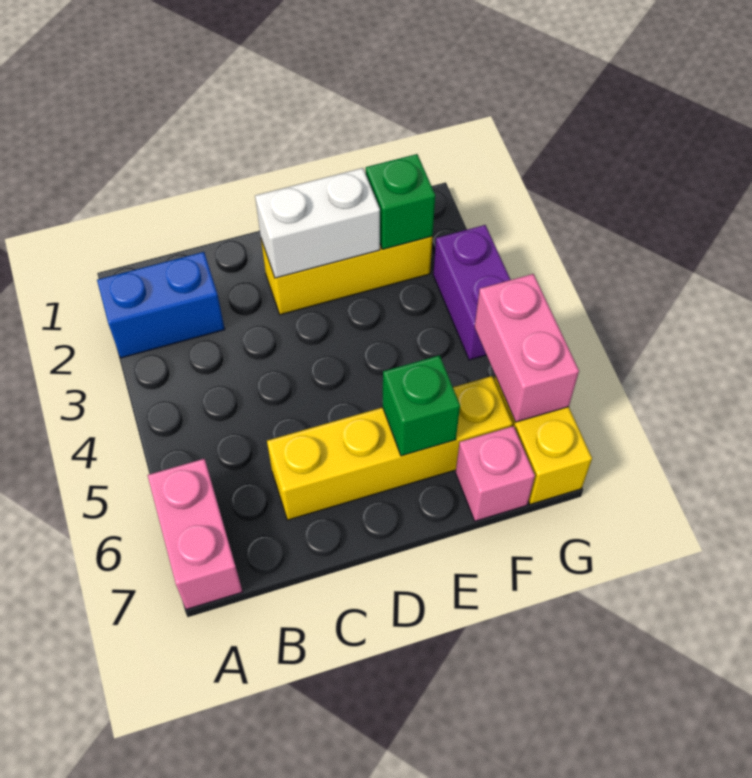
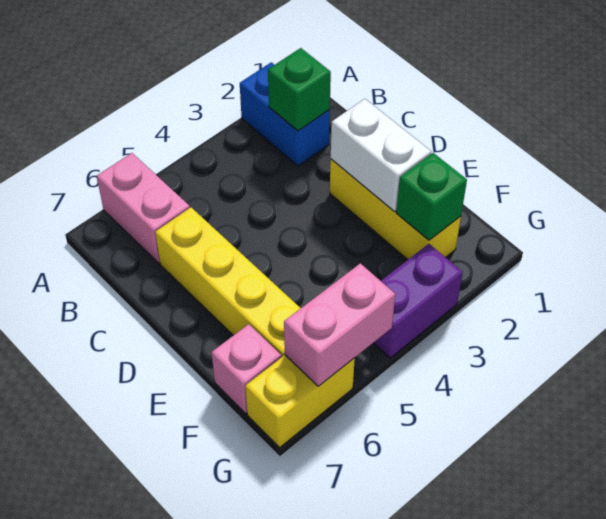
pink 1x2 brick [148,459,242,609] -> pink 1x2 brick turned to [97,153,190,263]
green 1x1 brick [383,355,460,456] -> green 1x1 brick moved to [268,48,331,131]

